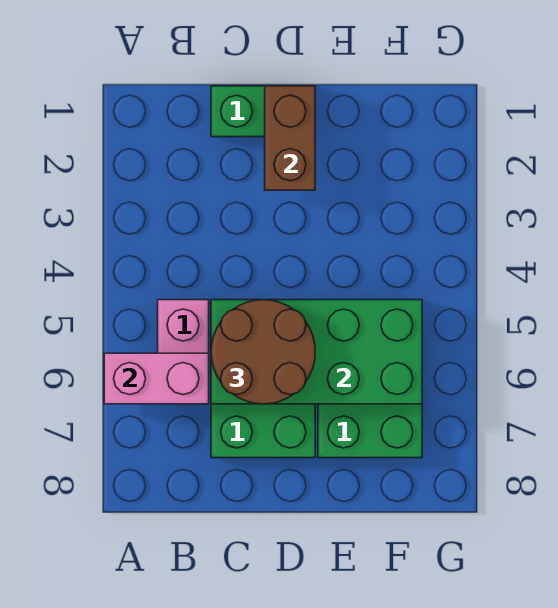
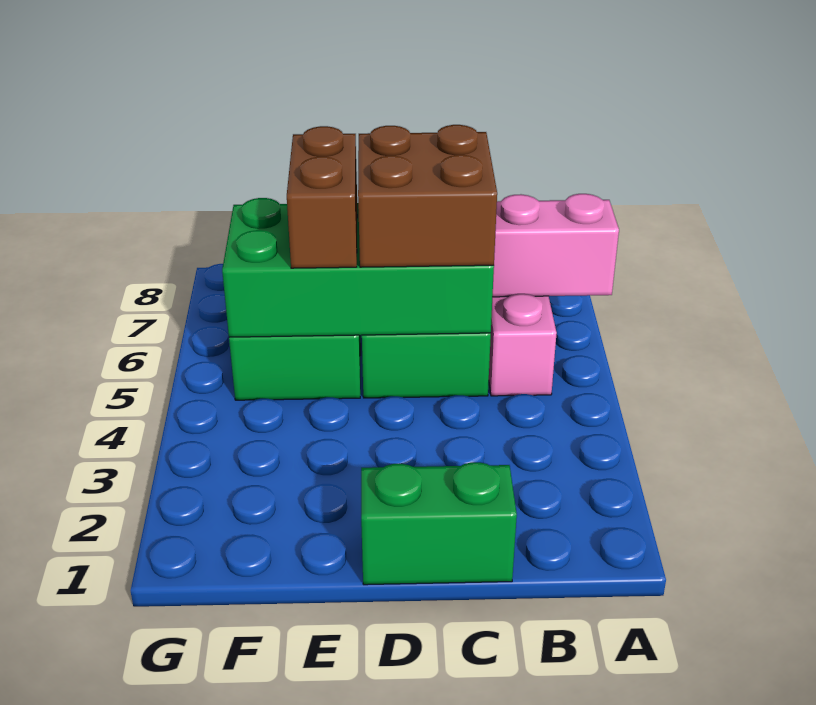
brown 2x2 round brick [211,300,315,404] -> brown 2x2 brick [358,125,497,267]
brown 1x2 brick [265,86,315,190] -> brown 1x2 brick moved to [287,126,357,268]

